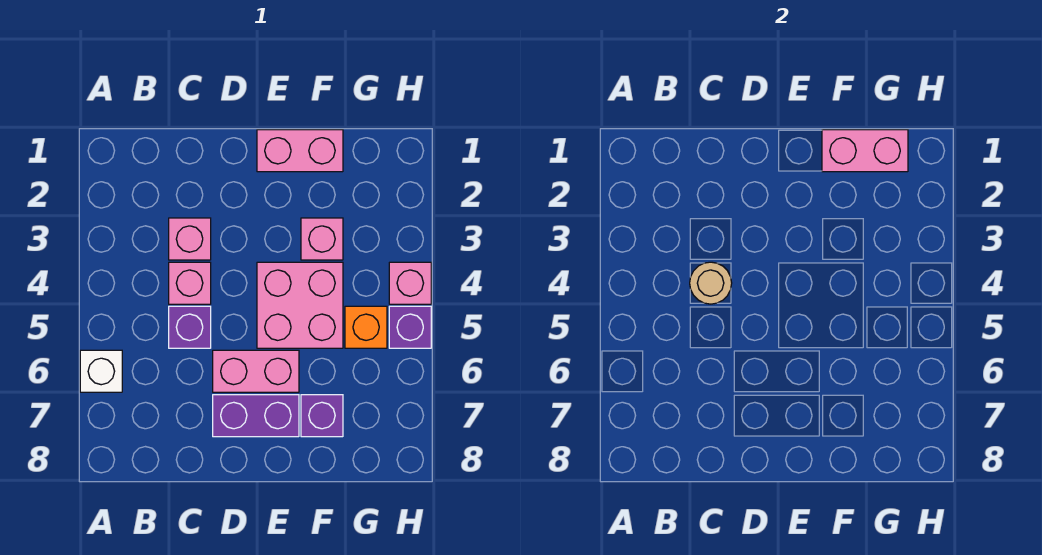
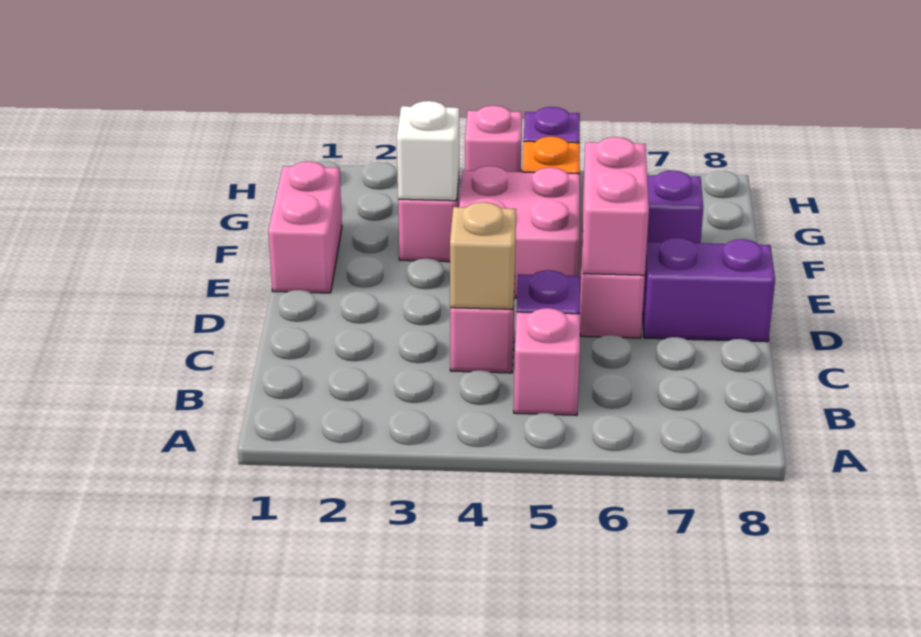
white 1x1 brick [80,350,122,392] -> white 1x1 brick moved to [397,101,459,201]
pink 1x1 brick [169,218,211,260] -> pink 1x1 brick moved to [514,308,580,415]
tan 1x1 round brick [690,262,732,304] -> tan 1x1 brick [450,202,516,309]
purple 1x2 brick [213,395,299,437] -> purple 1x2 brick turned to [643,238,775,342]
pink 1x2 brick [822,130,908,172] -> pink 1x2 brick moved to [583,137,649,275]

